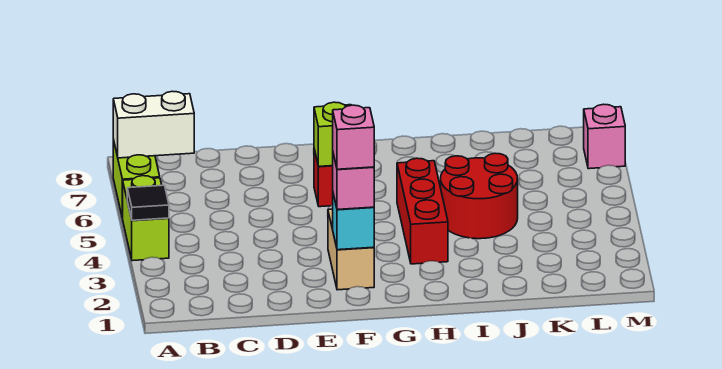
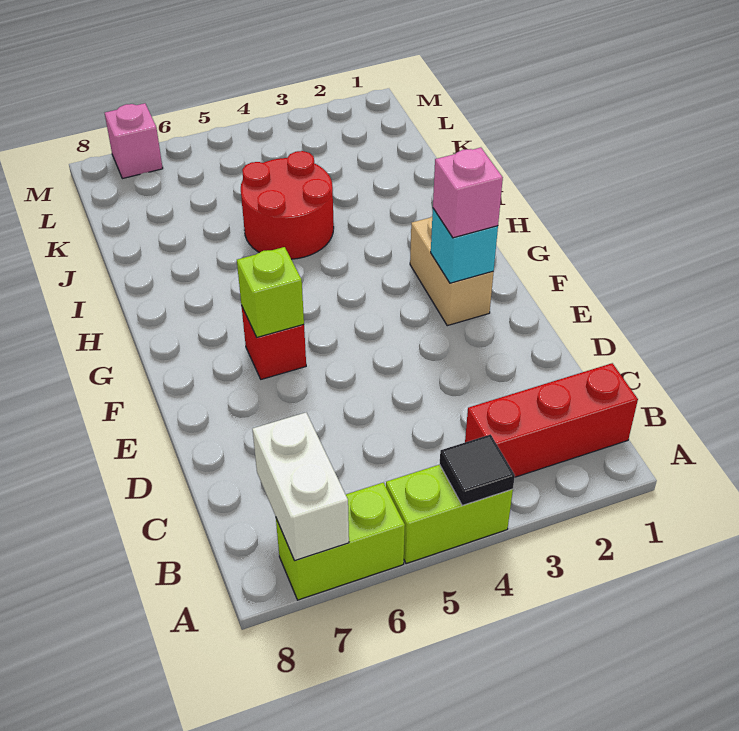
tan 1x2 brick [328,209,374,290] -> tan 1x2 brick turned to [410,217,494,326]
pink 1x1 brick [333,105,374,169] -> none
red 1x3 brick [397,158,448,264] -> red 1x3 brick moved to [465,363,638,477]

